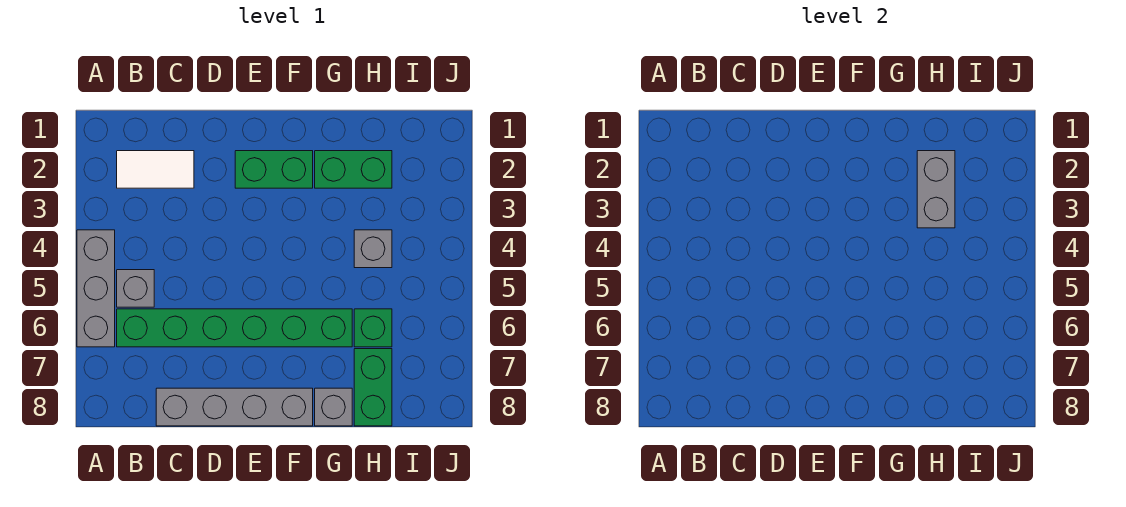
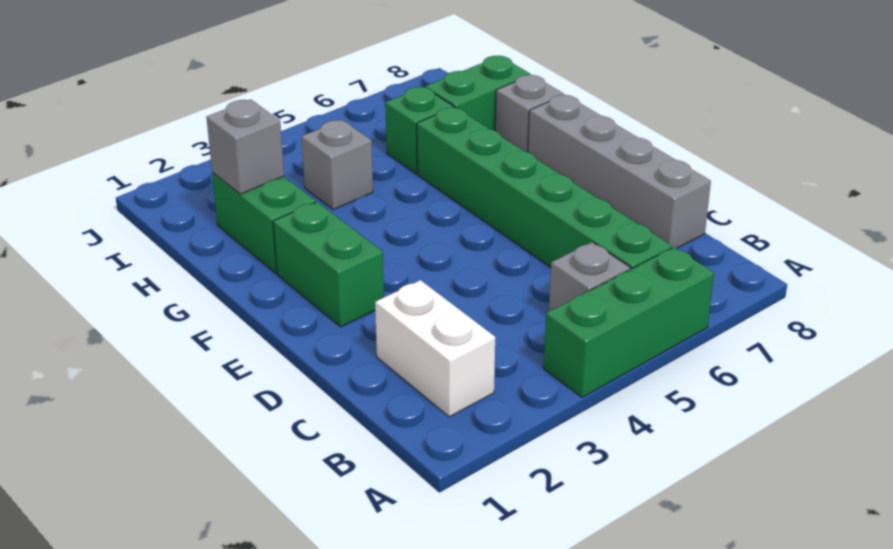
grey 1x3 brick [77,230,115,347] -> green 1x3 brick [544,247,714,397]
white 1x2 tile [117,151,194,188] -> white 1x2 brick [375,280,495,417]
grey 1x2 brick [917,151,955,228] -> grey 1x1 brick [207,99,284,194]

